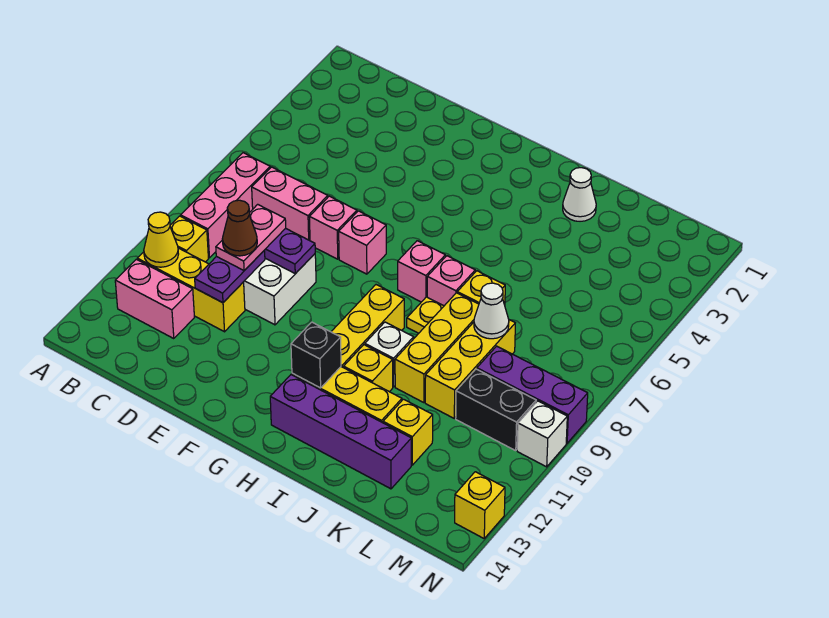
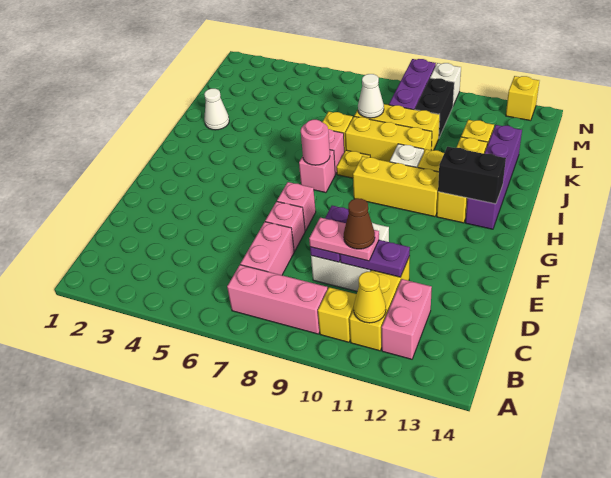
none -> pink 1x1 round brick [301,120,330,165]
black 1x1 brick [291,322,341,388] -> black 1x2 brick [438,147,506,204]

